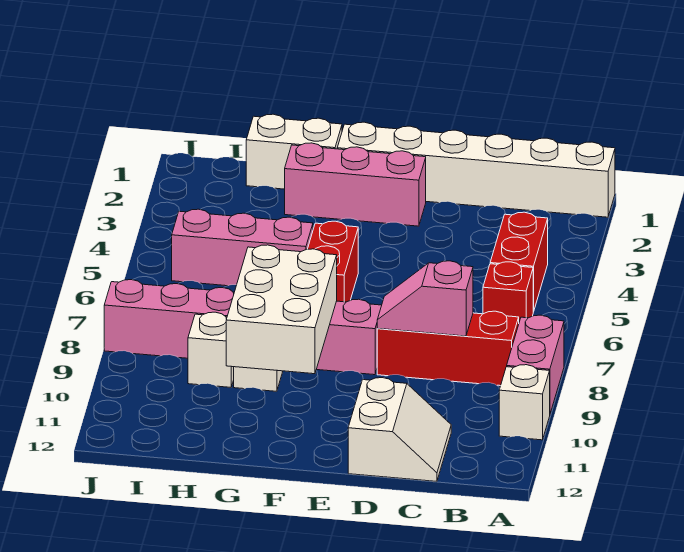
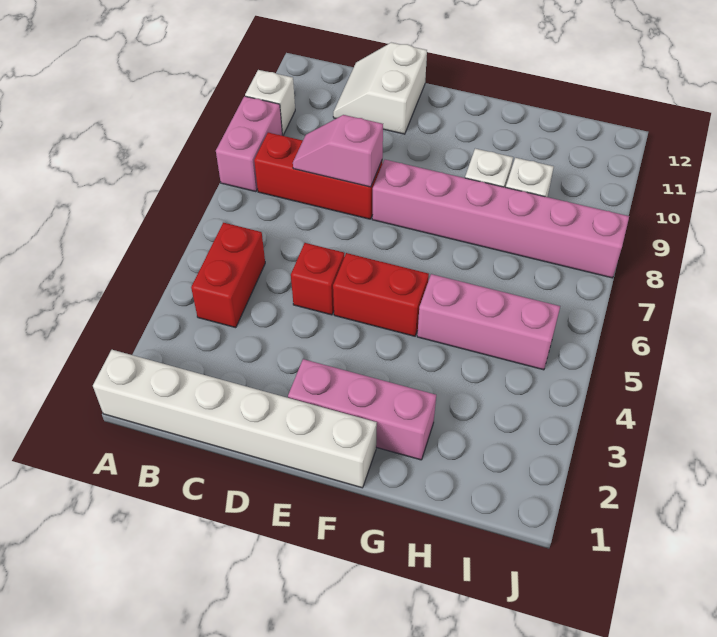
red 1x1 brick [483,262,533,322] -> red 1x1 brick moved to [291,243,344,315]
pink 1x2 slope [377,261,473,336] -> pink 1x2 slope turned to [293,115,383,187]
red 1x2 brick [308,221,358,302] -> red 1x2 brick turned to [333,253,429,336]
white 2x3 brick [226,245,337,374] -> none
white 1x2 brick [246,114,342,189] -> none

